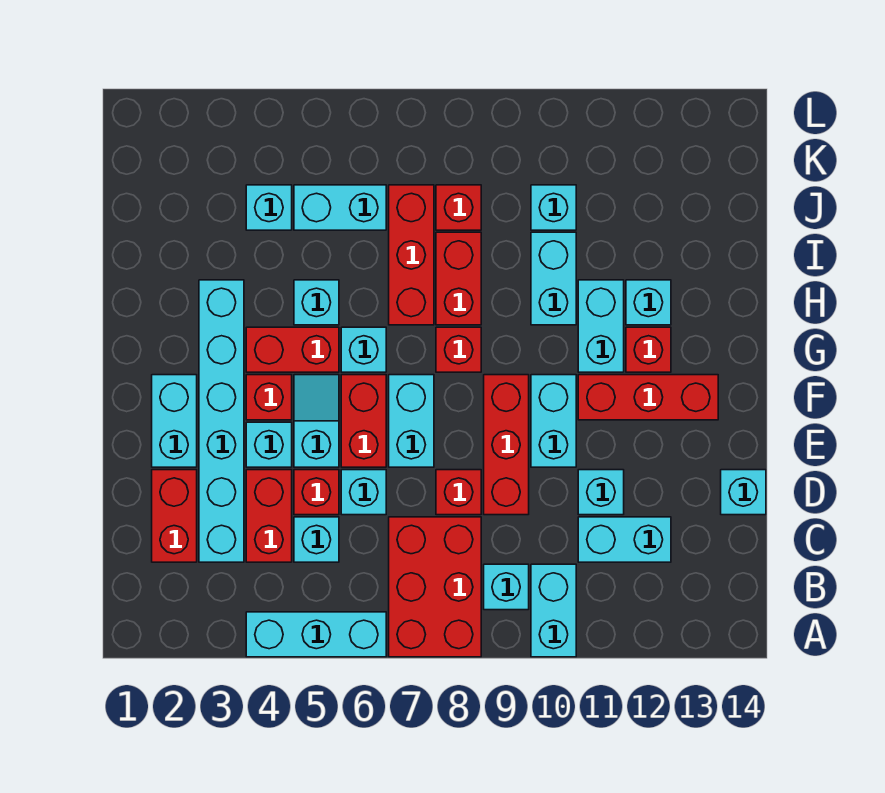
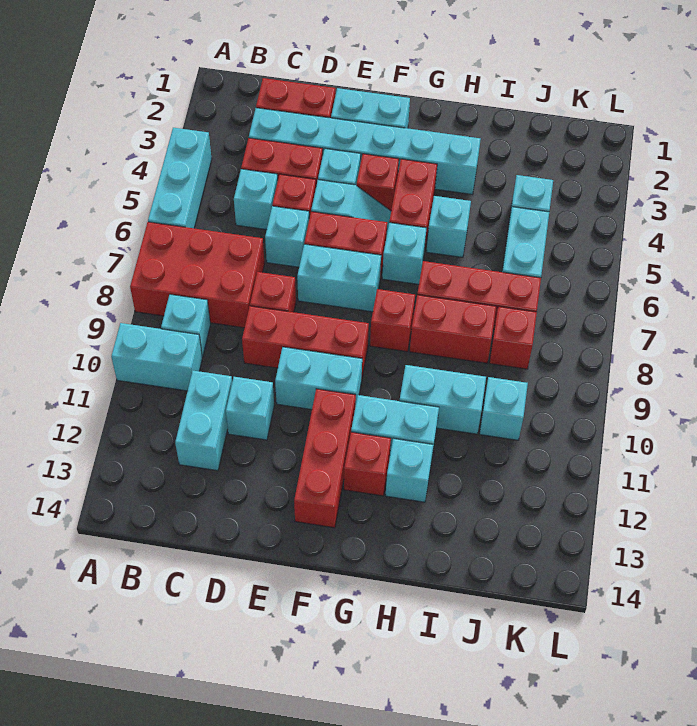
cyan 1x1 brick [721,470,766,515] -> none

